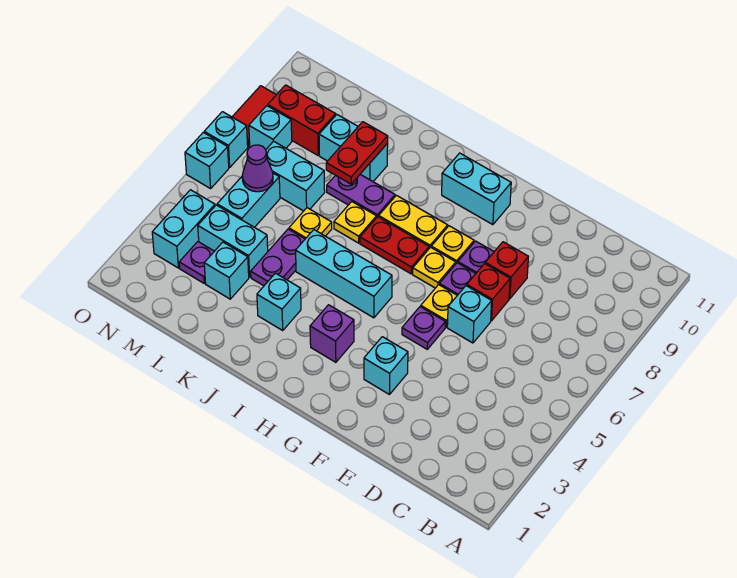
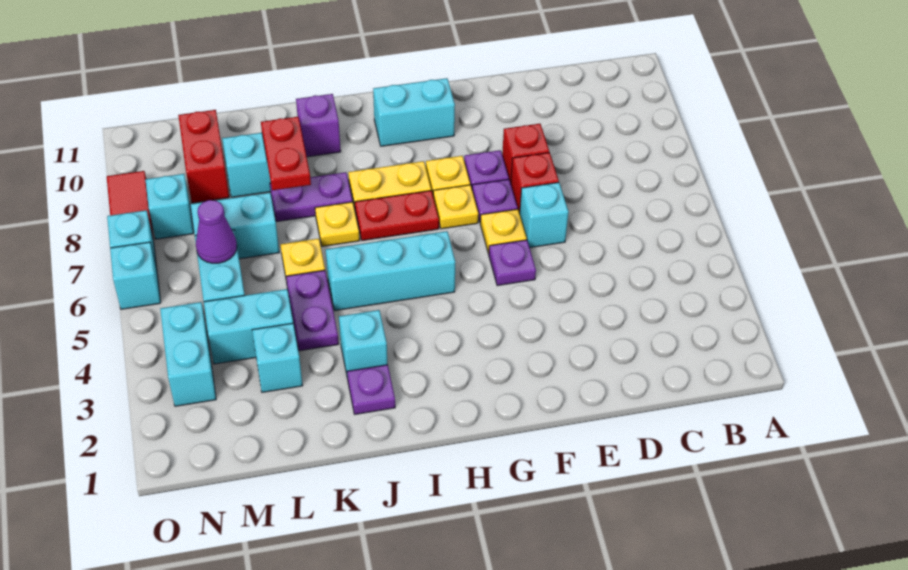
cyan 1x1 brick [364,337,408,395] -> none
purple 1x1 brick [310,305,354,362] -> purple 1x1 brick moved to [296,94,341,157]
purple 1x1 plate [179,242,214,283] -> purple 1x1 plate moved to [347,365,395,414]
red 1x2 brick [268,85,336,155] -> red 1x2 brick turned to [178,110,229,203]

